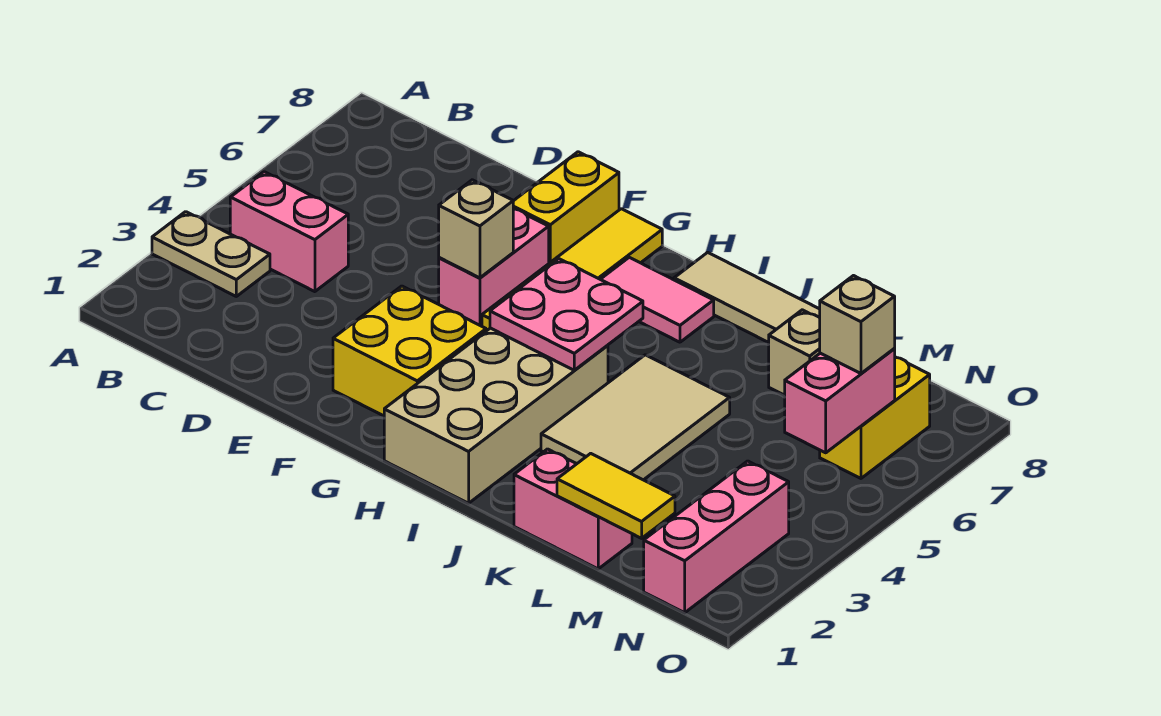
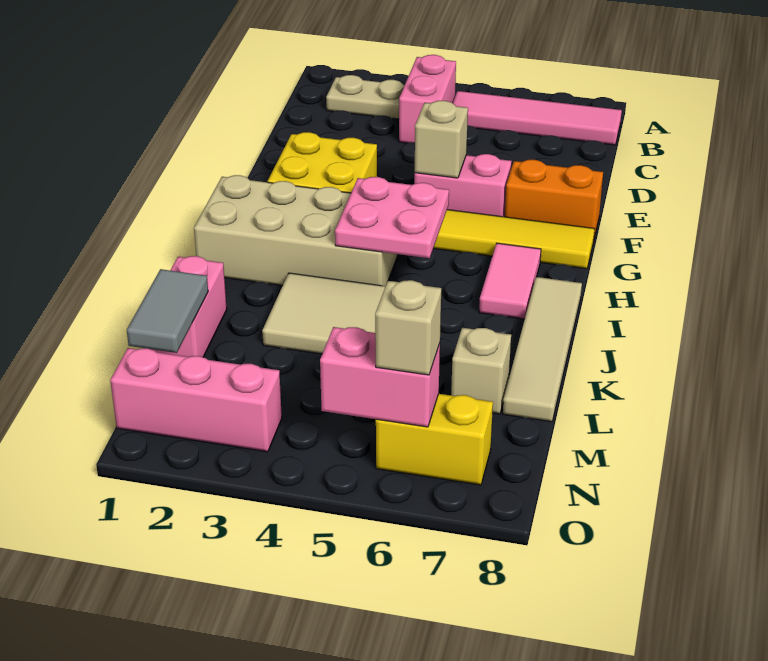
tan 1x2 plate [152,212,270,296] -> tan 1x2 plate turned to [326,75,405,119]
none -> pink 1x4 tile [453,91,622,145]
yellow 1x2 brick [513,152,619,263] -> orange 1x2 brick [505,160,603,242]
yellow 1x2 tile [557,453,675,538] -> grey 1x2 tile [127,269,208,353]

